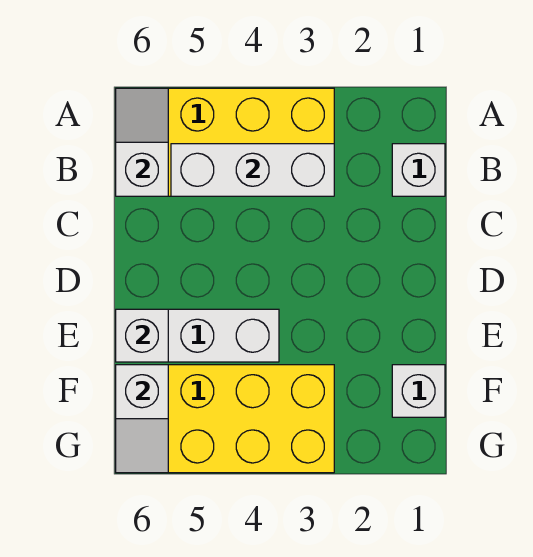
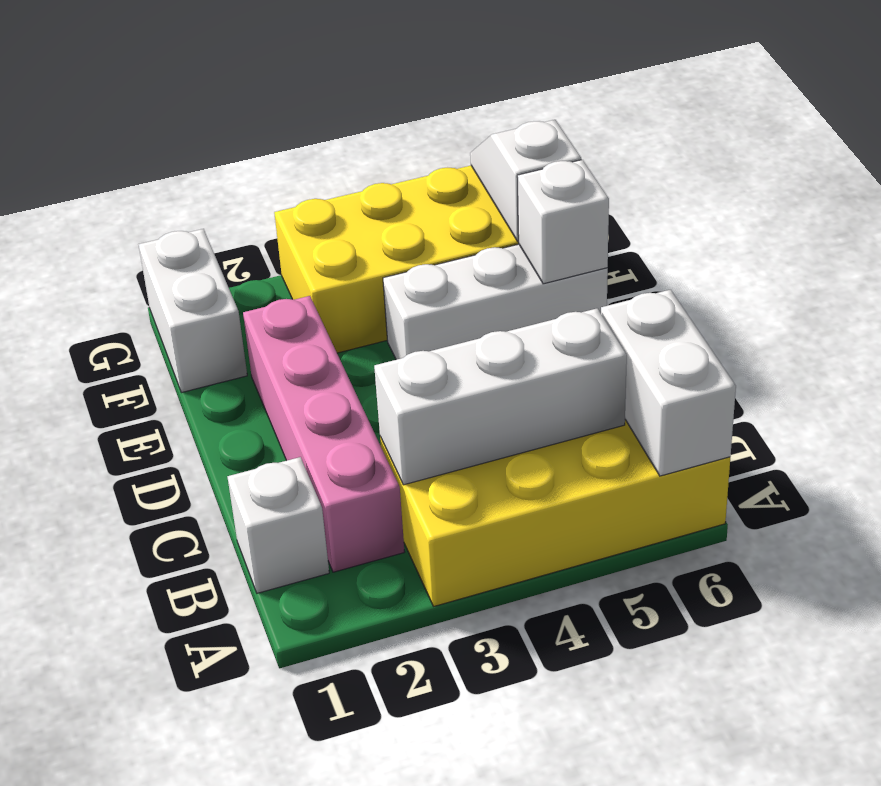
white 1x2 slope [116,88,168,196] -> white 1x2 brick [601,290,736,476]
none -> pink 1x4 brick [243,296,404,572]
white 1x1 brick [392,365,445,417] -> white 1x2 brick [138,229,247,393]

